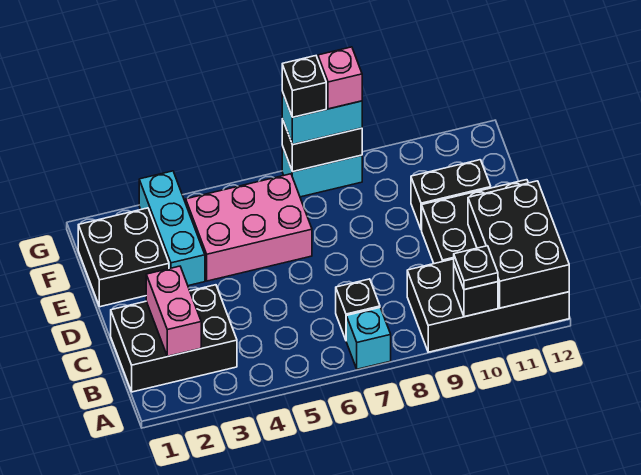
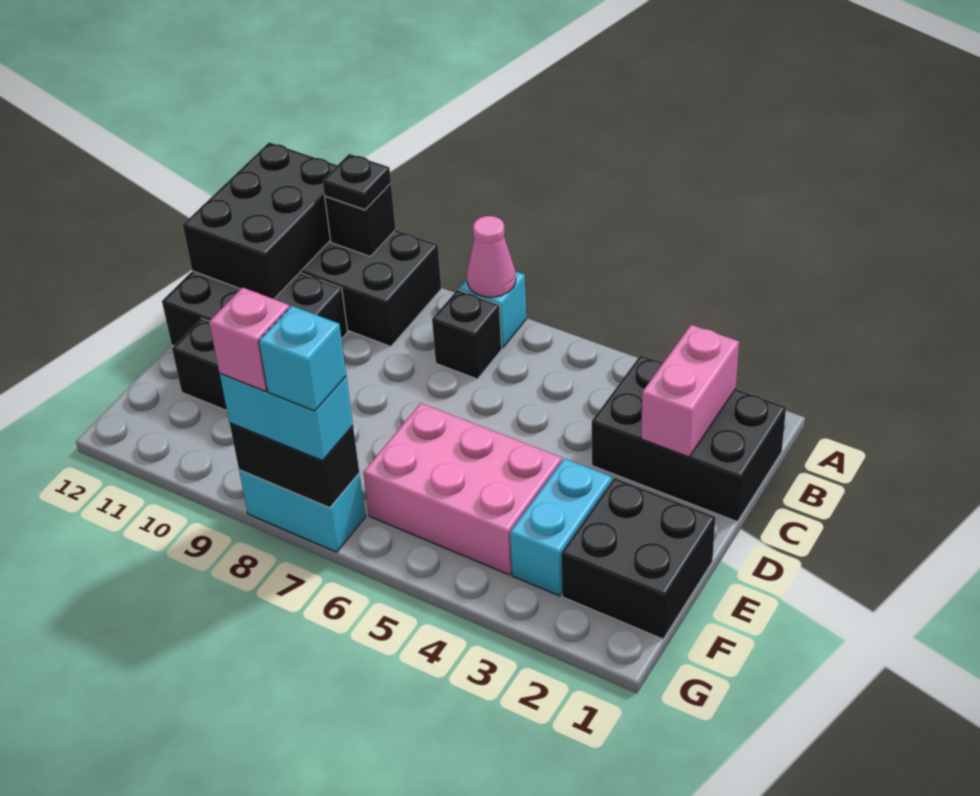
none -> pink 1x1 cone [467,216,516,297]
cyan 1x3 brick [139,171,205,286] -> cyan 1x2 brick [510,459,612,596]
black 1x1 brick [282,56,326,117] -> cyan 1x1 brick [259,306,346,411]

